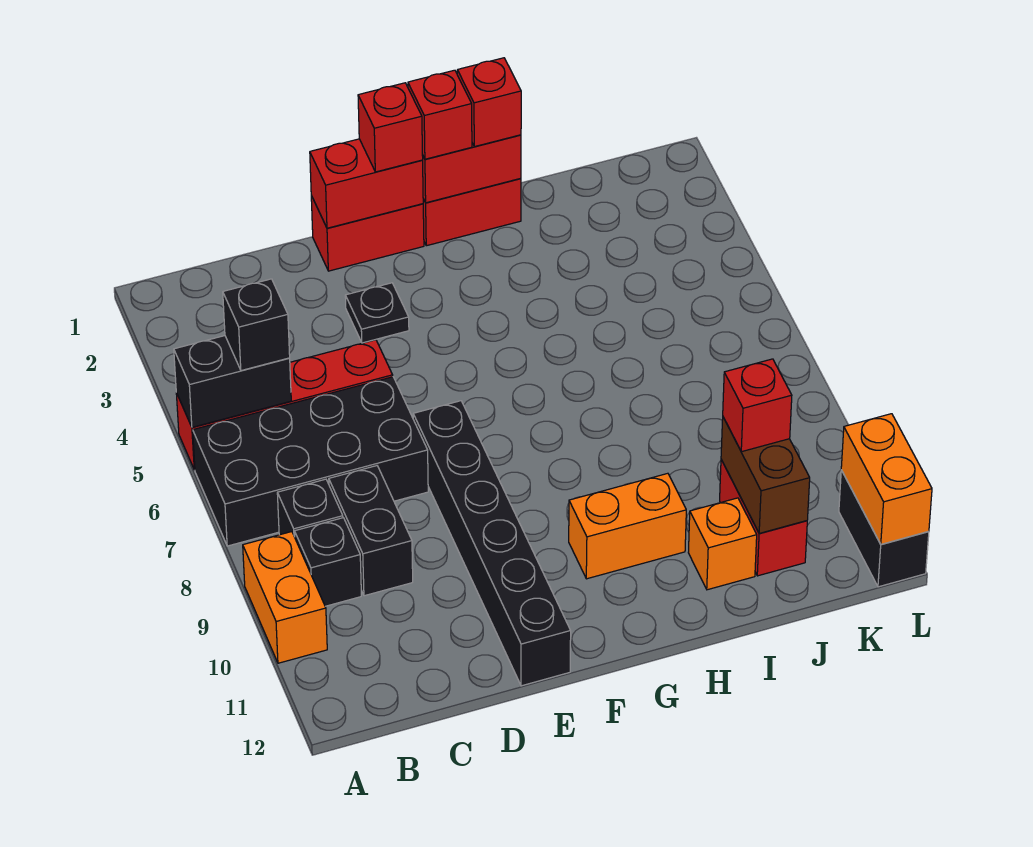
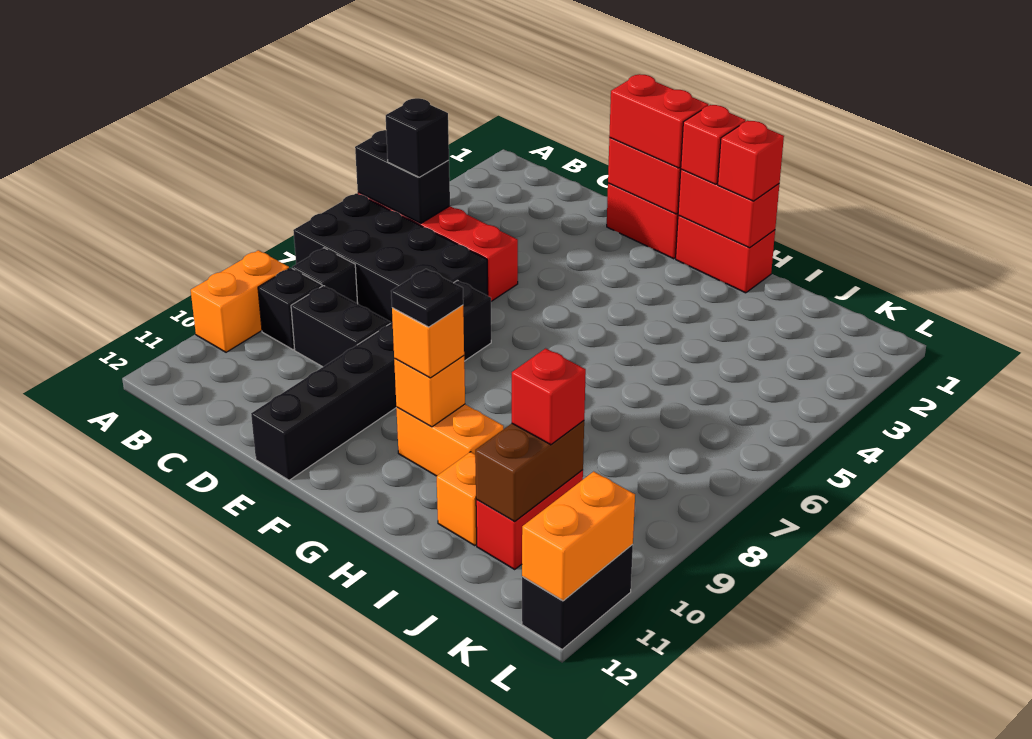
black 1x2 brick [329,466,413,596] -> black 1x2 brick turned to [291,286,390,367]
black 1x1 plate [345,283,409,343] -> black 1x1 plate moved to [391,269,463,327]
red 1x1 brick [358,83,423,172] -> red 1x2 brick [609,74,708,168]
none -> orange 1x1 brick [394,356,465,427]
none -> orange 1x1 brick [392,305,464,378]

